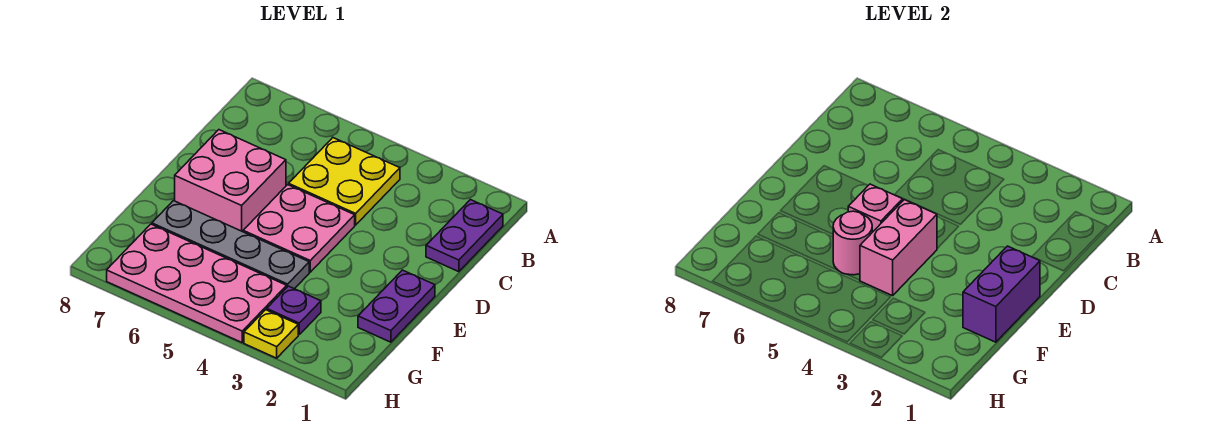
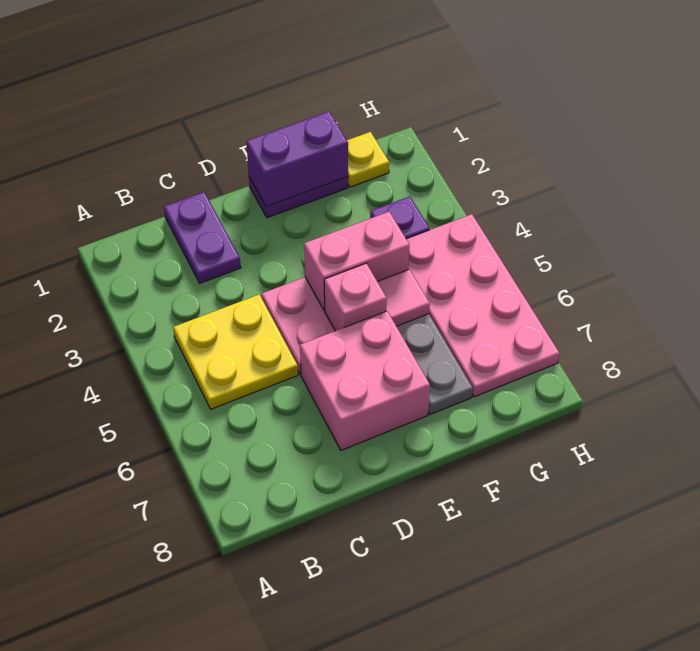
purple 1x2 plate [426,200,503,272] -> purple 1x2 plate turned to [164,192,241,283]
pink 1x1 round brick [833,211,872,275] -> pink 1x1 tile [377,269,430,326]
yellow 1x1 plate [244,310,298,358] -> yellow 1x1 plate moved to [347,132,389,187]

